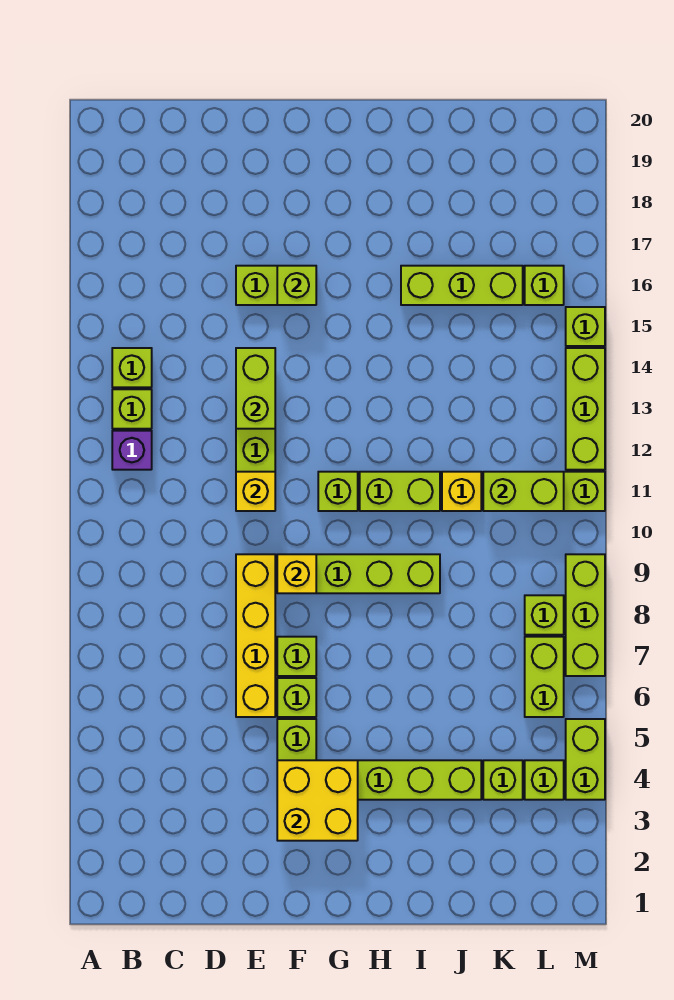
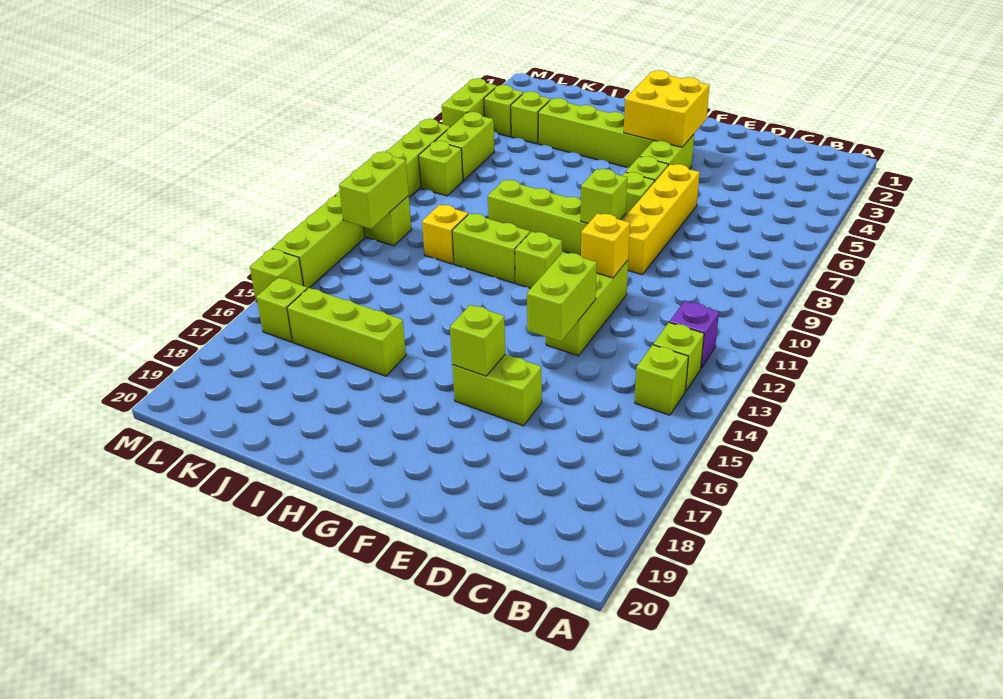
yellow 1x1 brick [277,554,316,593] -> lime 1x1 brick [581,169,627,224]
lime 1x2 brick [483,472,564,511] -> lime 1x2 brick turned to [339,152,409,229]

